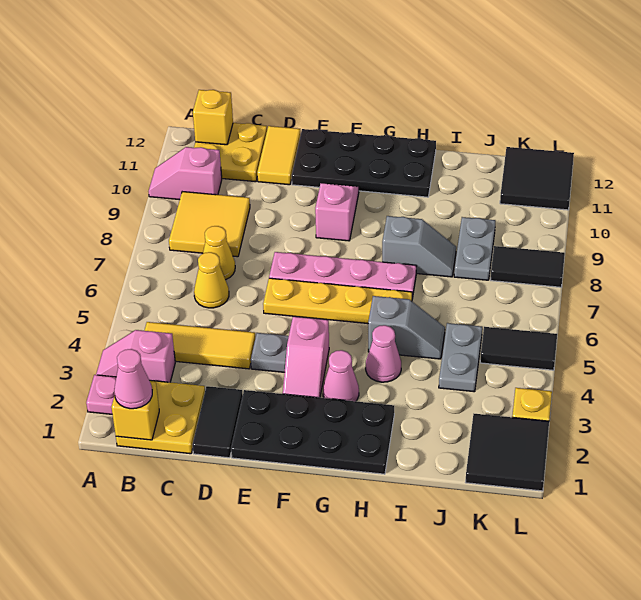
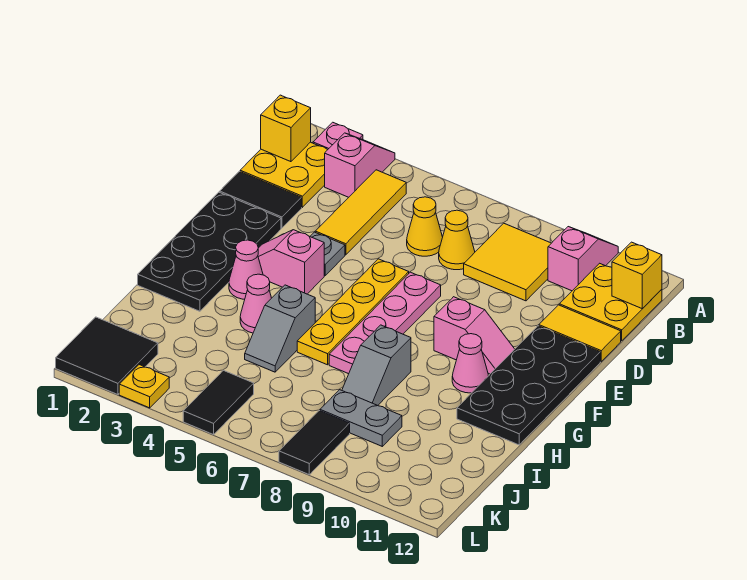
pink 1x1 cone [114,349,152,409] -> pink 1x1 cone moved to [452,334,488,393]
grey 1x2 plate [439,323,482,392] -> none
black 2x2 tile [500,147,574,210] -> none

